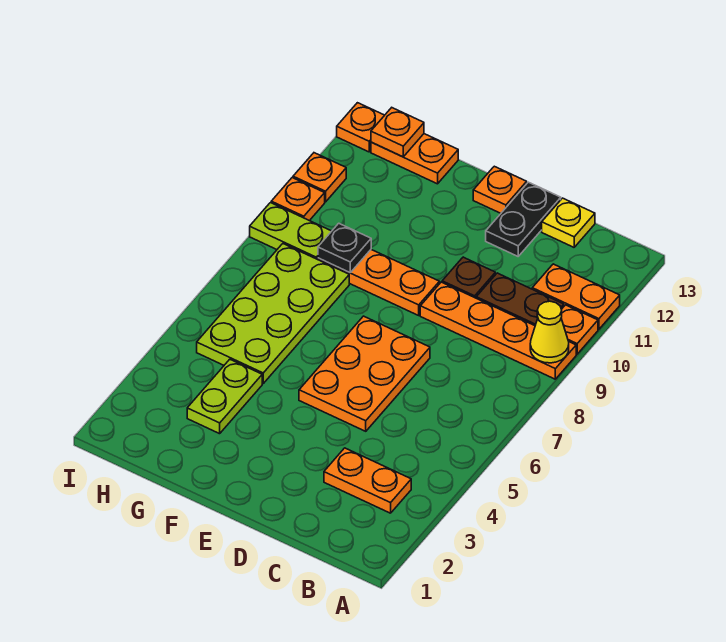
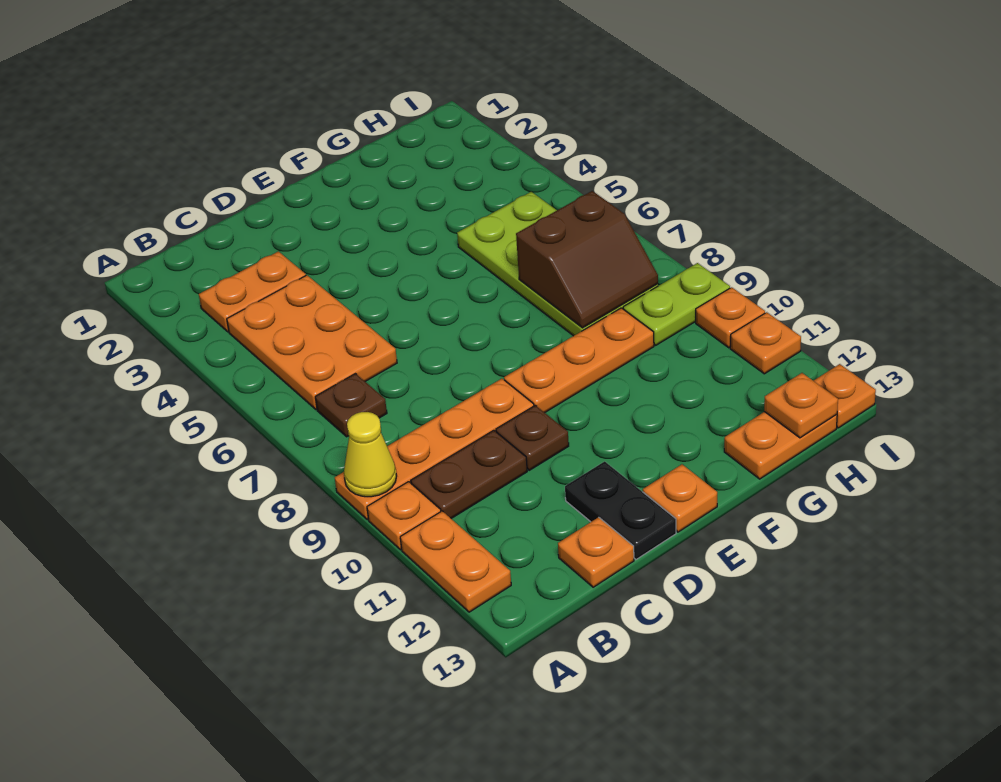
orange 1x2 plate [532,264,620,329] -> orange 1x2 plate turned to [400,511,511,612]
none -> brown 1x1 plate [315,374,387,437]
yellow 1x1 plate [542,198,595,247] -> orange 1x1 plate [558,517,634,587]
orange 2x3 plate [299,316,430,431] -> orange 2x3 plate moved to [227,275,397,410]
lime 1x2 plate [187,359,262,434] -> none
none -> brown 2x2 slope [516,191,658,328]
black 1x1 plate [318,223,371,273] -> none

